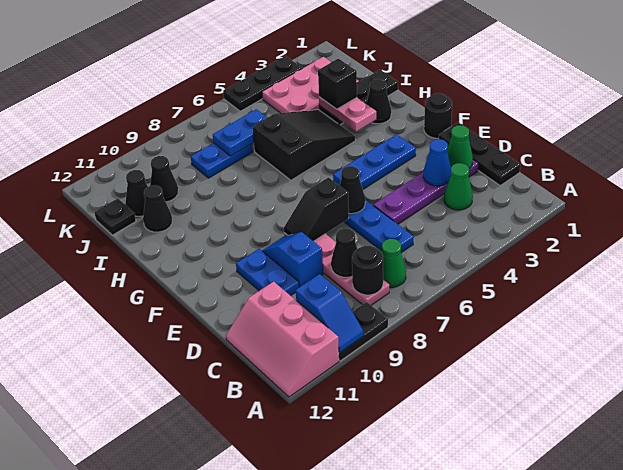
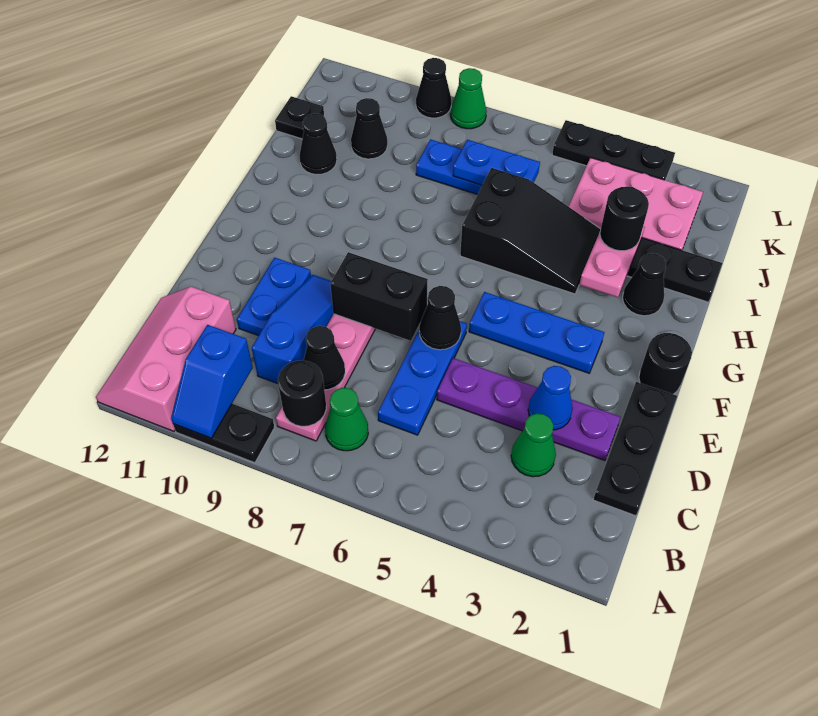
green 1x1 cone [447,125,473,169] -> green 1x1 cone moved to [450,68,487,129]
blue 1x2 slope [262,232,323,287] -> blue 1x3 slope [252,275,333,384]
black 1x2 slope [284,178,349,241] -> black 1x2 brick [330,252,428,341]
black 1x1 brick [318,59,357,109] -> black 1x1 round brick [600,186,649,251]
black 1x1 cone [126,170,148,216] -> black 1x1 cone moved to [416,58,451,118]

